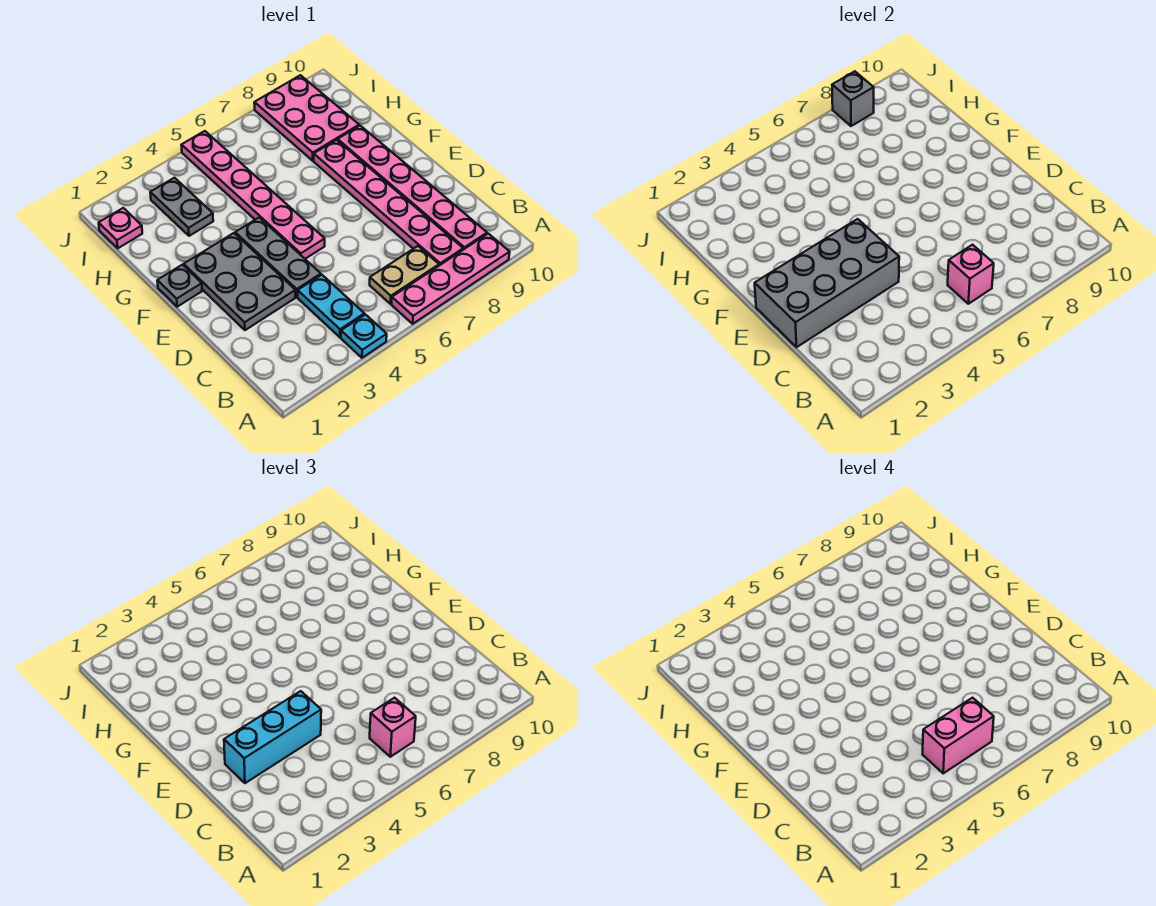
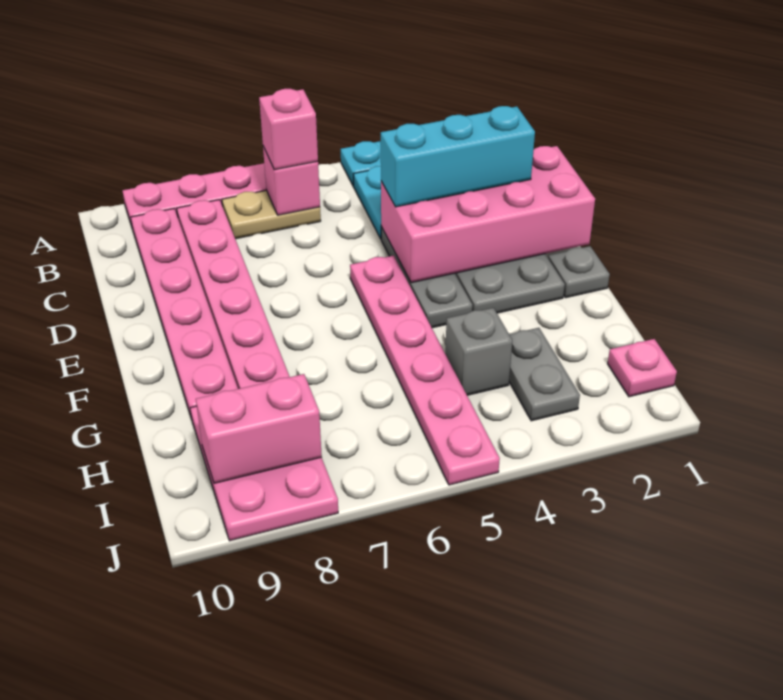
pink 1x2 brick [922,698,994,773] -> pink 1x2 brick moved to [196,374,322,483]
grey 2x4 brick [755,219,899,347] -> pink 2x4 brick [381,146,595,283]
grey 1x1 brick [832,71,874,126] -> grey 1x1 brick moved to [445,308,512,395]

